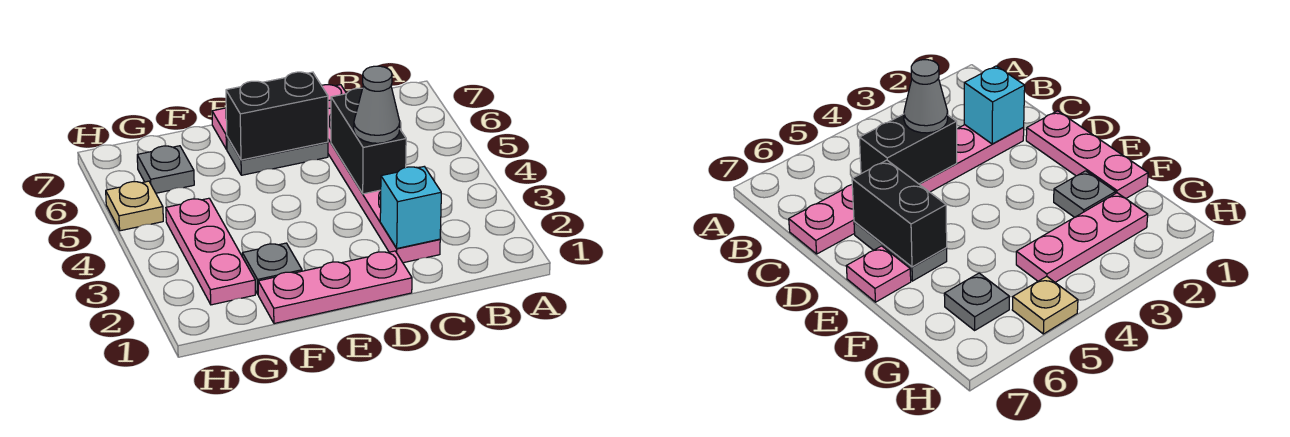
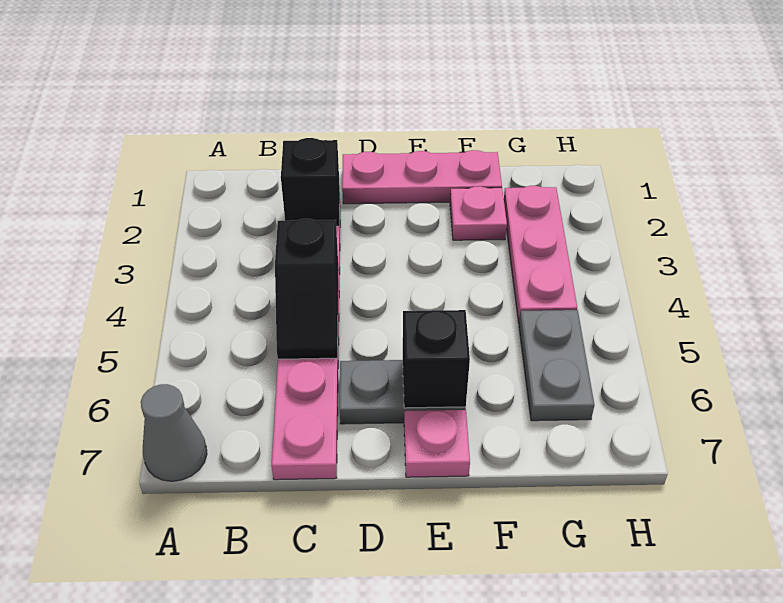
cyan 1x1 brick [380,167,441,248] -> black 1x1 brick [281,138,340,226]
black 1x2 brick [331,88,406,194] -> black 1x2 slope [275,219,339,359]
grey 1x1 cone [354,66,400,143] -> grey 1x1 cone moved to [141,384,207,481]
black 1x2 brick [226,72,328,160] -> black 1x1 brick [403,310,470,408]
grey 1x1 plate [242,243,302,294] -> pink 1x1 plate [450,186,507,240]
grey 1x1 plate [137,146,194,193] -> grey 1x2 plate [519,310,594,421]
tan 1x1 plate [106,181,163,231] -> none

